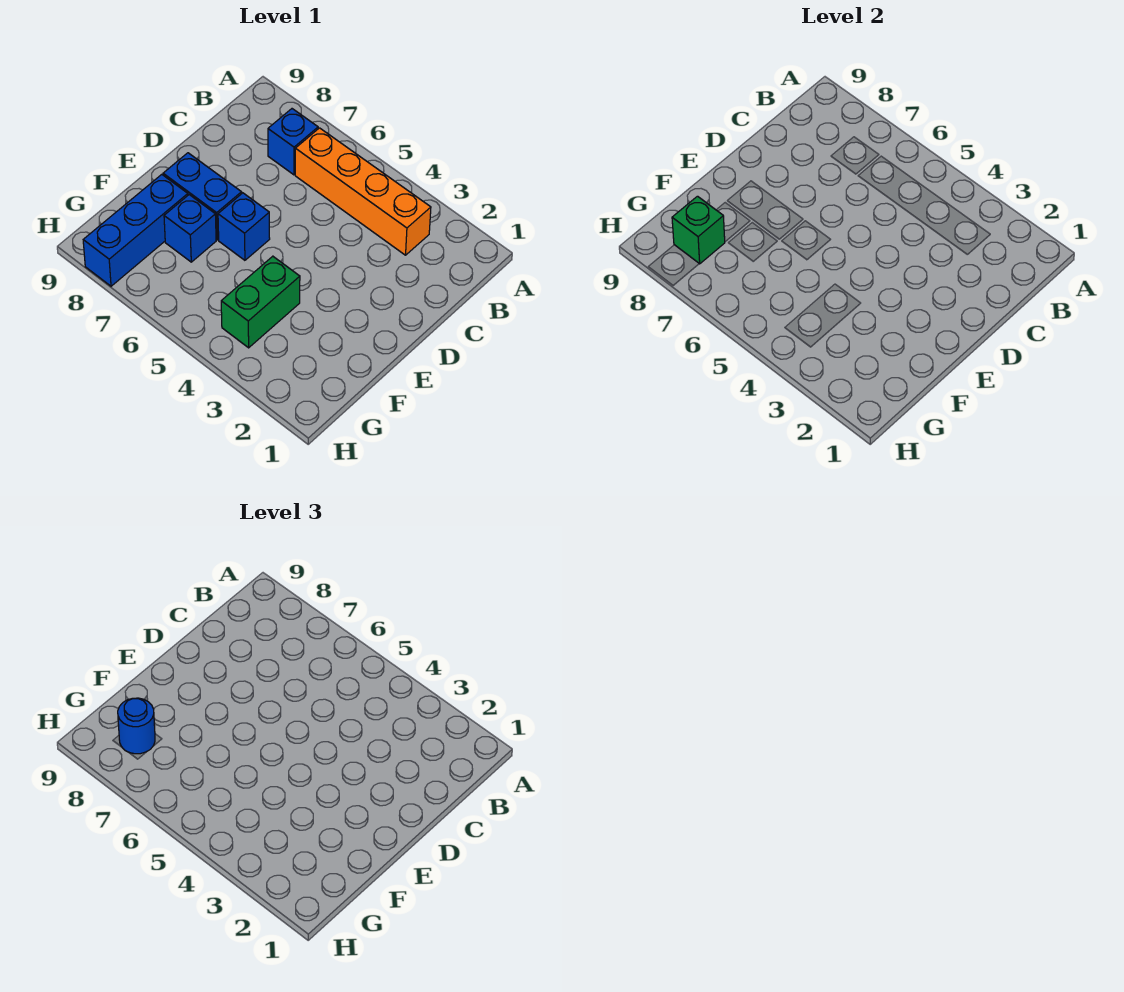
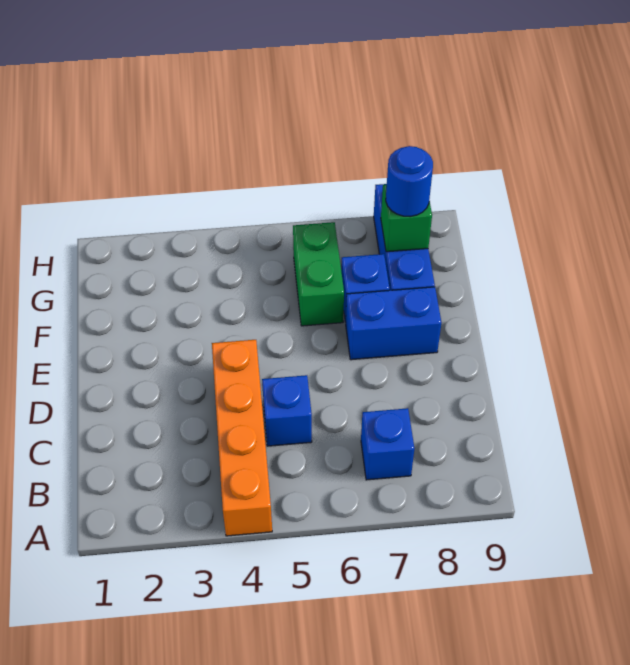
orange 1x4 brick [295,128,431,255] -> orange 1x4 brick turned to [212,340,272,536]
blue 1x1 brick [218,193,270,260] -> blue 1x1 brick moved to [262,375,312,446]
green 1x2 brick [221,256,300,348] -> green 1x2 brick moved to [293,222,344,326]

